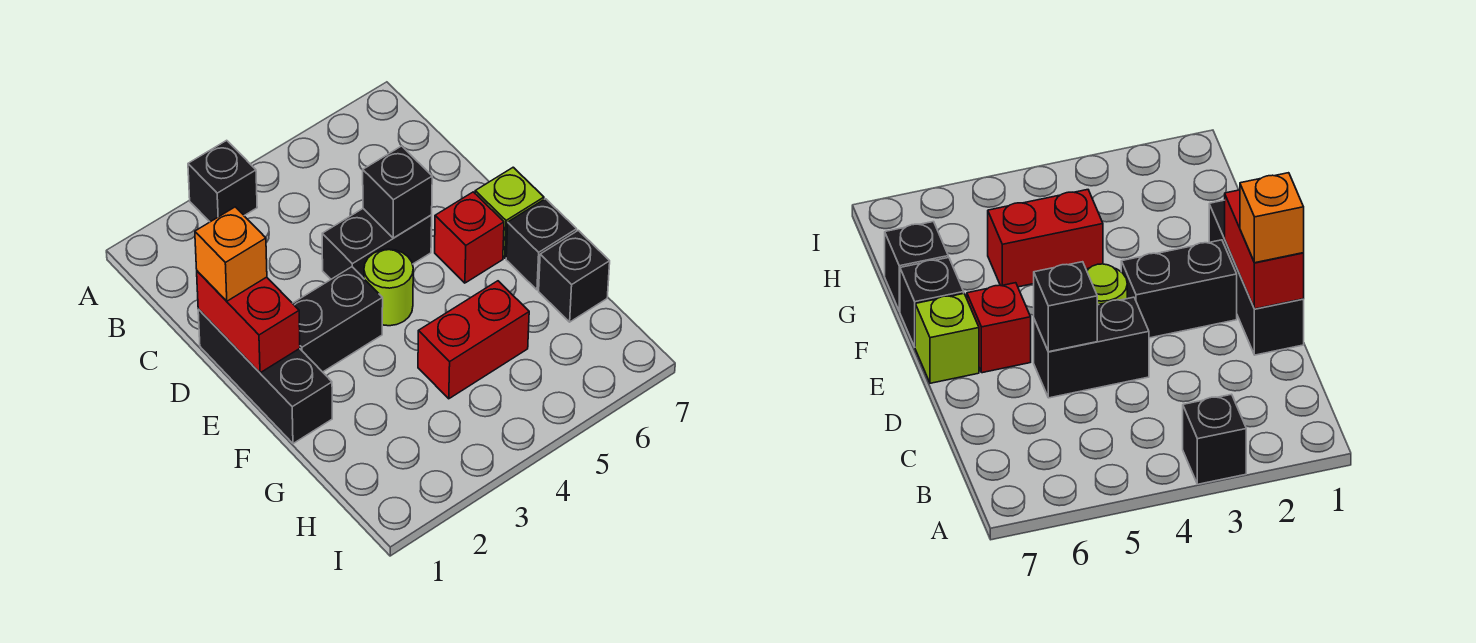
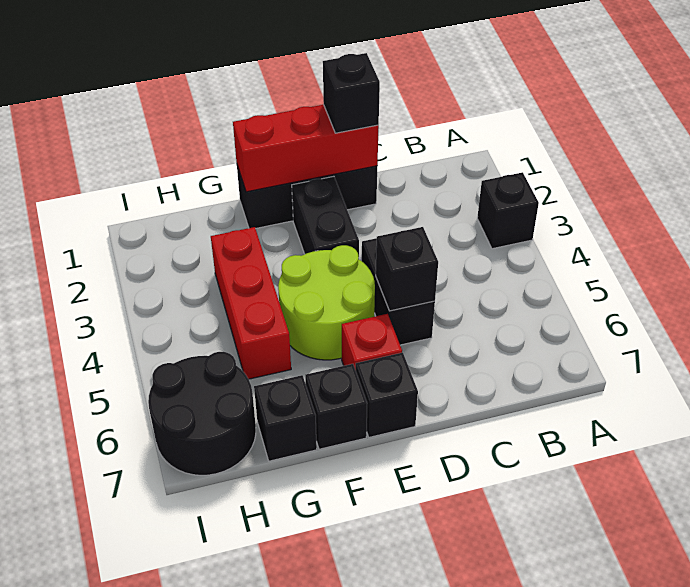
red 1x2 brick [197,271,300,373] -> red 1x3 brick [233,105,379,192]
orange 1x1 brick [195,207,267,301] -> black 1x1 brick [323,53,380,133]
lime 1x1 round brick [364,249,413,326] -> lime 2x2 round brick [278,245,375,360]
lime 1x1 brick [475,167,544,258] -> black 1x1 brick [356,353,418,437]
red 1x2 brick [418,281,529,399] -> red 1x3 brick [211,227,291,379]
none -> black 2x2 round brick [148,352,256,475]

